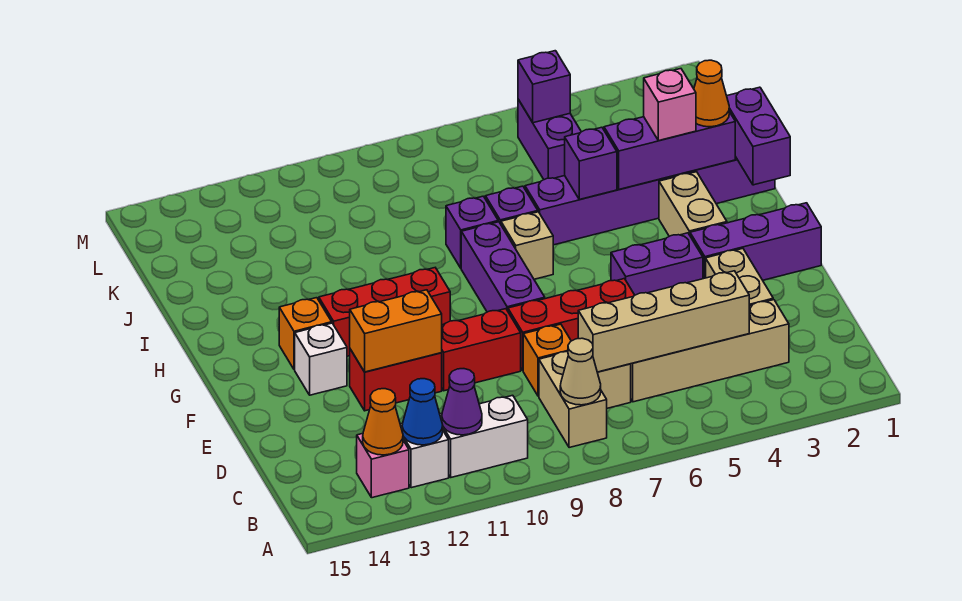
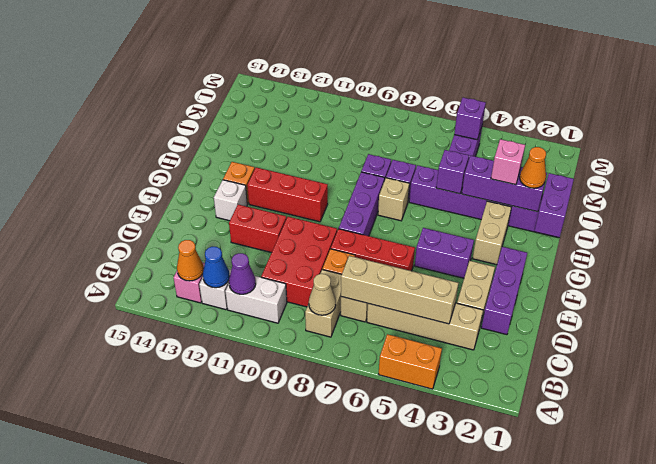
red 1x2 brick [442,309,521,391] -> red 2x3 brick [261,217,337,307]
orange 1x2 brick [350,290,442,372] -> orange 1x2 brick moved to [379,334,442,389]
purple 1x3 brick [690,203,821,280] -> purple 1x3 brick turned to [481,247,527,335]

